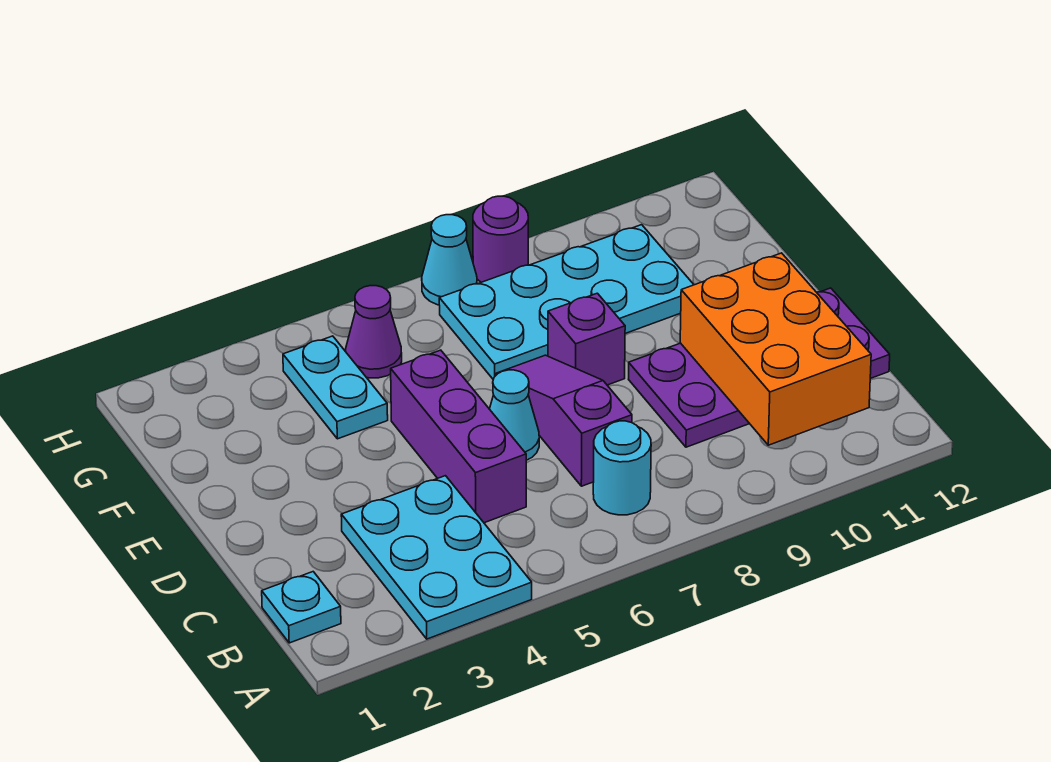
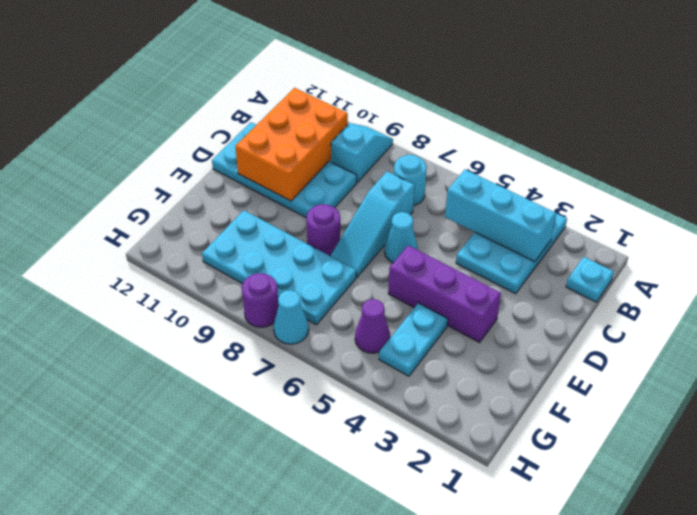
none -> cyan 1x2 slope [331,123,393,183]
none -> cyan 1x3 brick [445,170,556,262]
purple 1x3 brick [391,350,526,523] -> purple 1x3 brick turned to [388,245,501,342]
purple 1x3 slope [496,355,632,486] -> cyan 1x3 slope [331,172,415,277]
purple 2x4 plate [629,288,890,447] -> cyan 2x4 plate [212,122,357,217]
purple 1x1 brick [548,293,625,385] -> purple 1x1 round brick [306,204,340,256]

